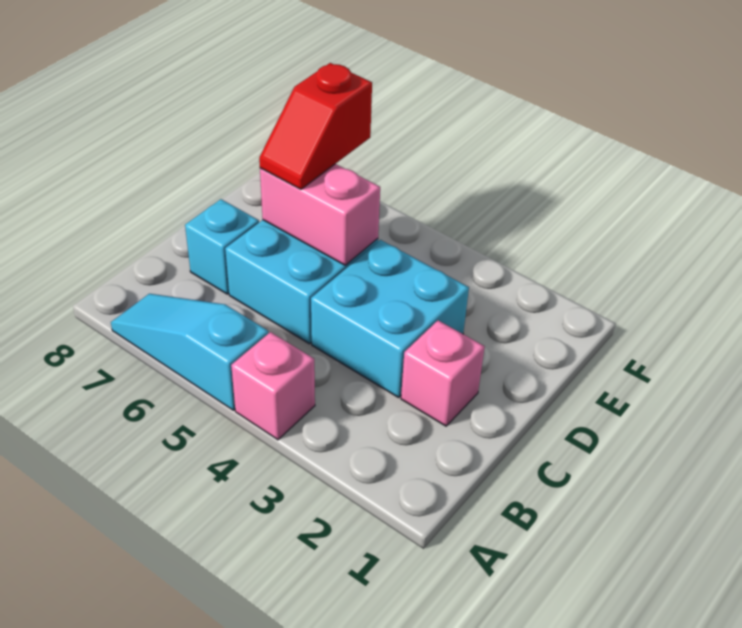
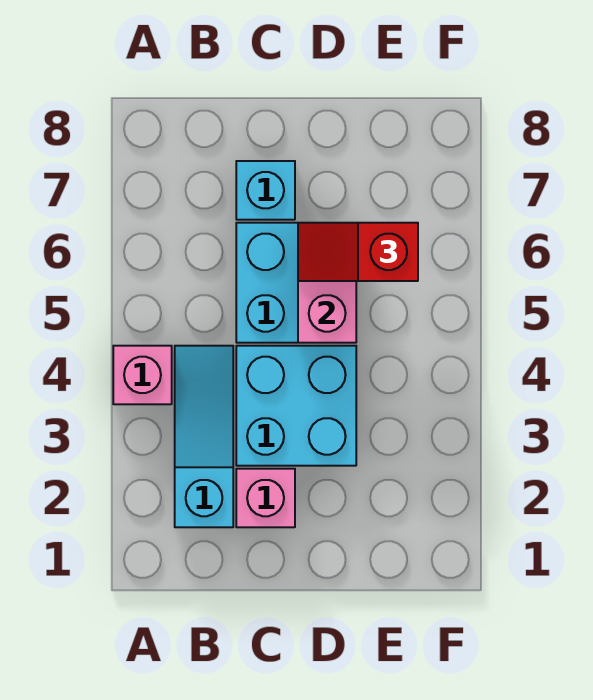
cyan 1x3 slope [111,294,268,410] -> cyan 1x3 slope moved to [175,346,233,527]

